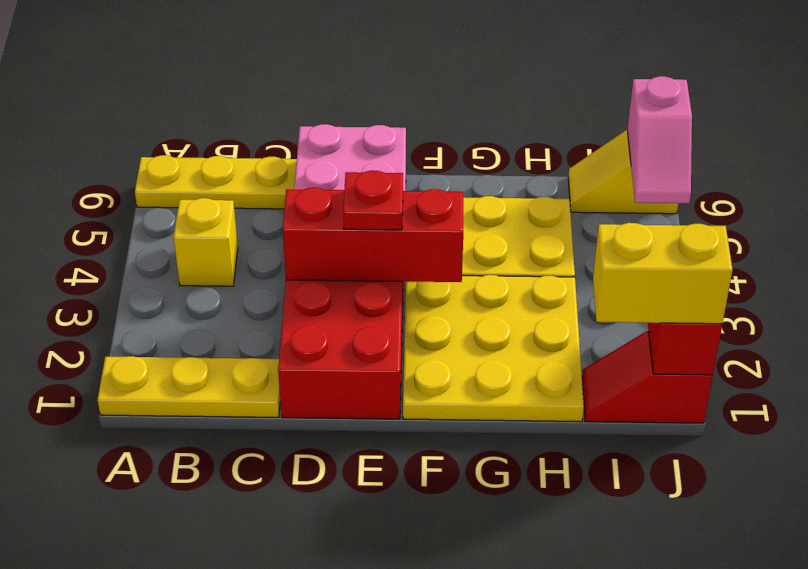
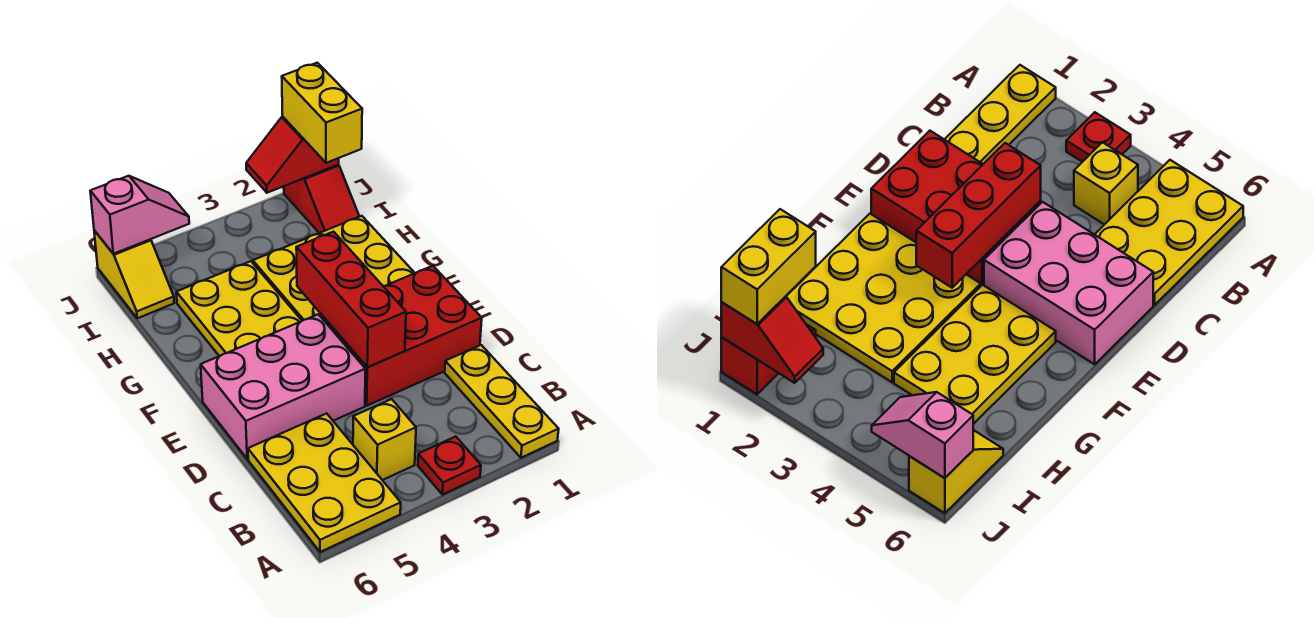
yellow 1x3 plate [135,155,297,209] -> yellow 2x3 plate [248,413,401,552]
red 1x1 plate [343,171,403,230] -> red 1x1 plate moved to [418,437,481,495]

